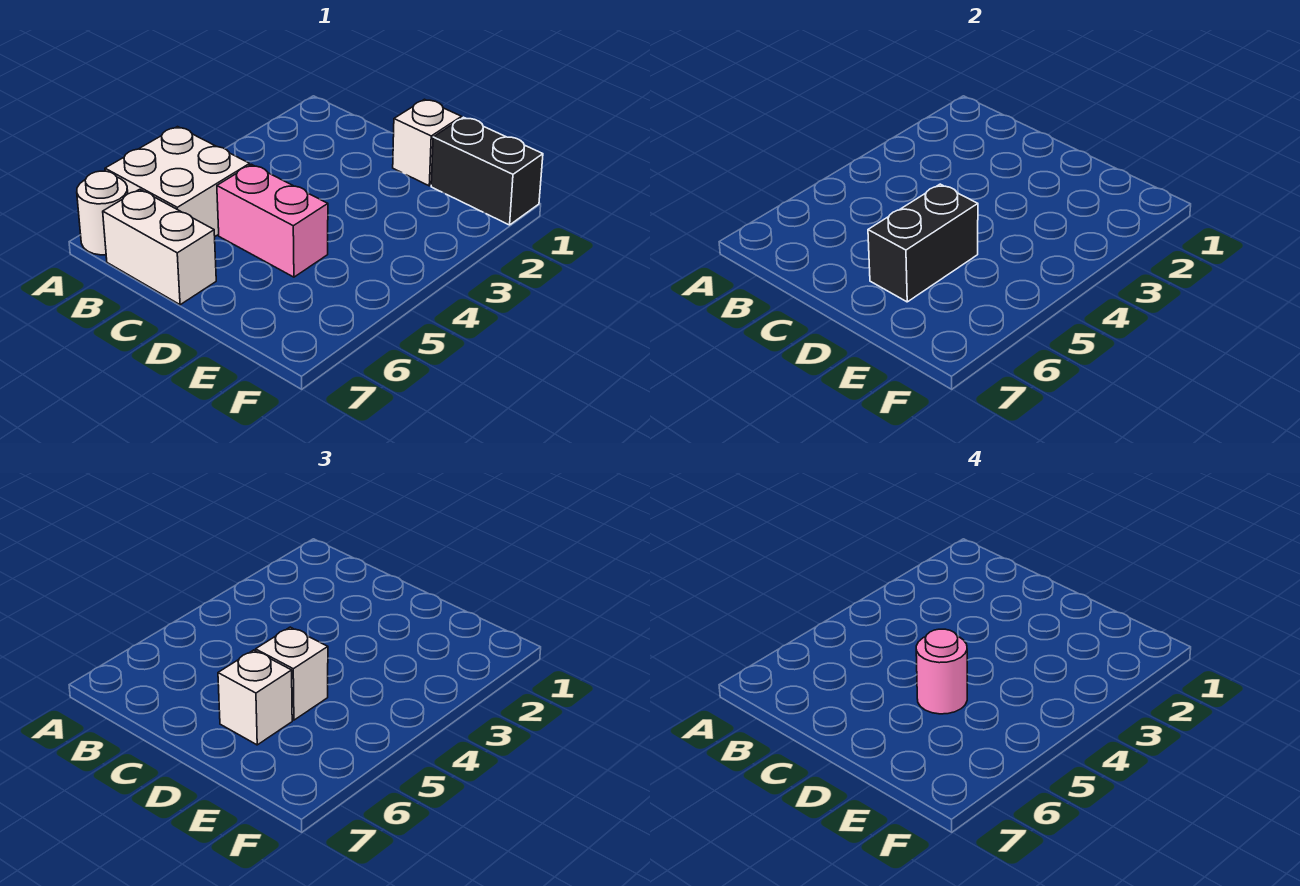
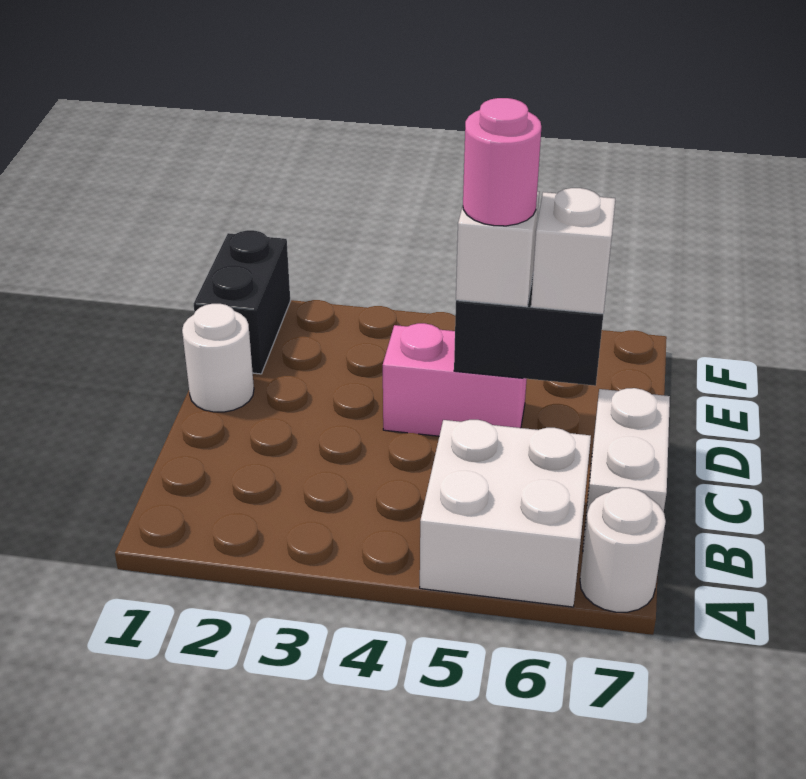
pink 1x2 brick [217,164,328,277] -> pink 1x2 brick turned to [383,323,527,436]
white 1x1 brick [393,99,462,186] -> white 1x1 round brick [182,304,254,412]

